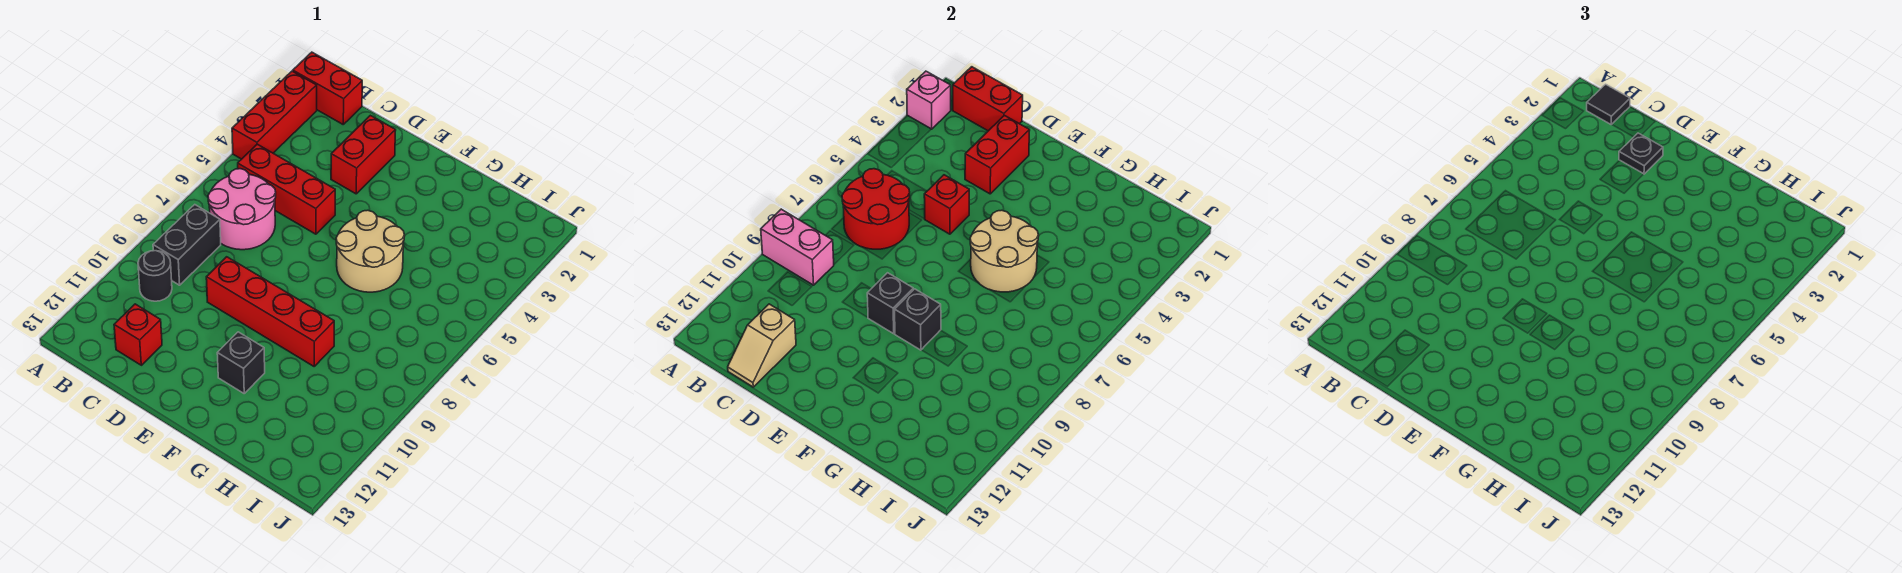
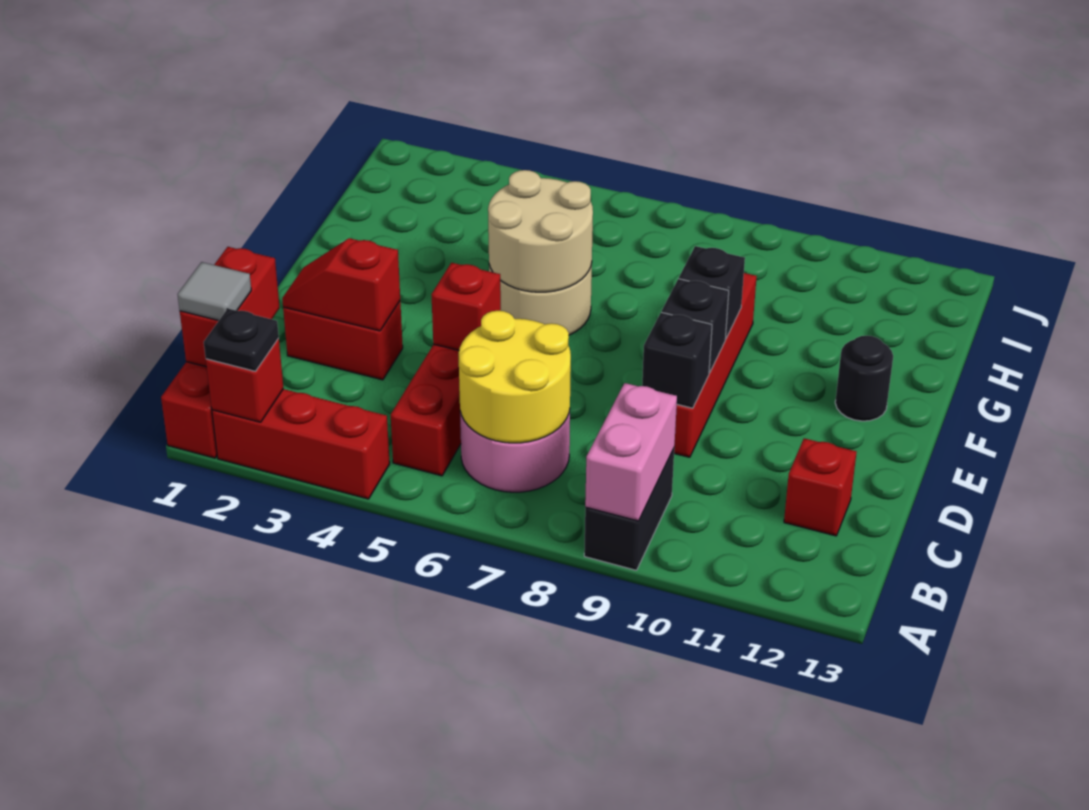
pink 1x1 brick [907,71,951,129] -> red 1x1 brick [206,338,283,422]
black 1x1 tile [1587,84,1630,125] -> grey 1x1 tile [178,262,251,321]
red 2x2 round brick [842,169,910,249] -> yellow 2x2 round brick [459,311,571,443]
black 1x2 brick [153,205,221,285] -> black 1x2 brick turned to [584,449,674,570]
black 1x1 round brick [138,251,172,301] -> black 1x1 round brick moved to [835,336,893,421]
tan 1x2 slope [728,304,796,387] -> none
red 1x2 brick [965,115,1030,194] -> red 1x2 slope [282,238,400,331]
black 1x1 plate [1619,133,1663,174] -> black 1x1 plate moved to [204,309,279,371]
black 1x1 brick [217,332,265,393] -> black 1x1 brick moved to [642,312,712,408]

